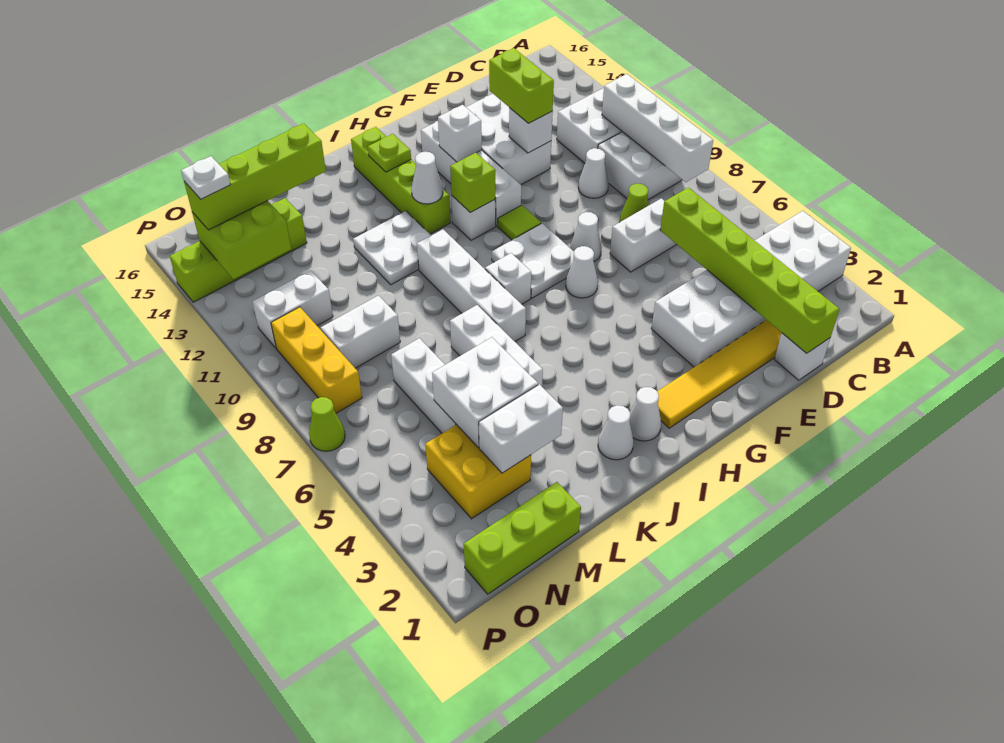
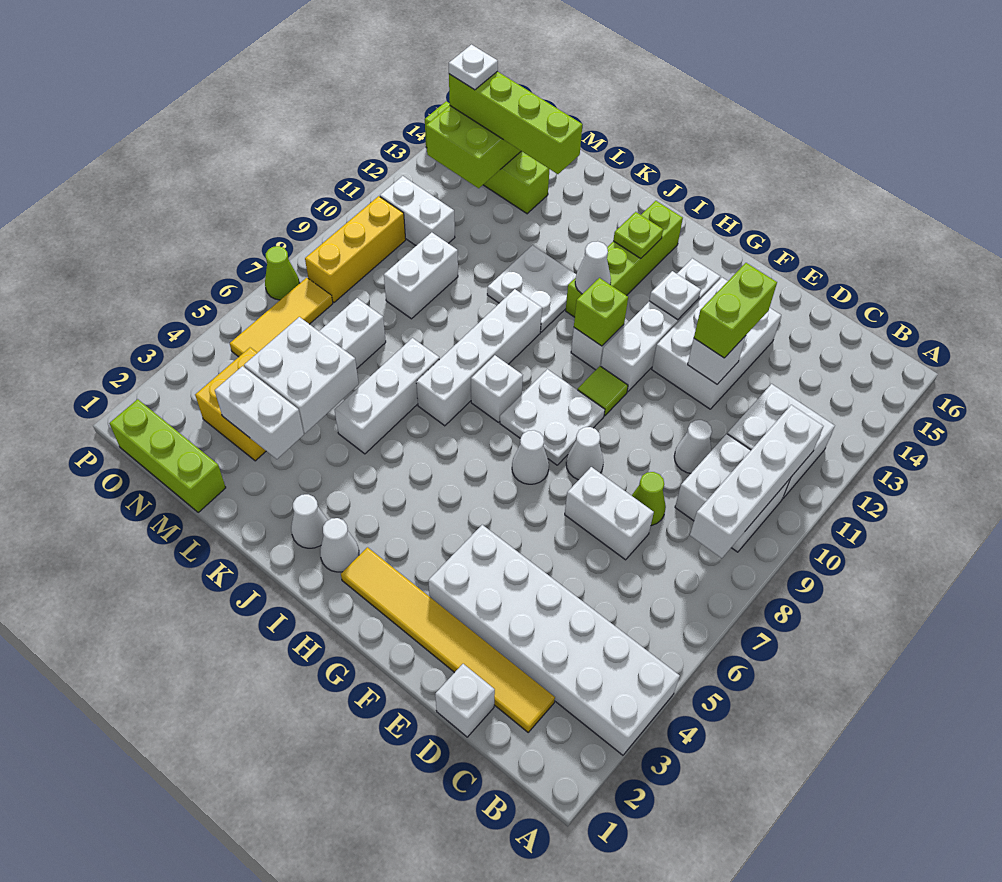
lime 1x6 brick [660,188,839,353] -> none
white 1x1 brick [438,105,482,162] -> white 1x1 plate [649,271,701,320]
white 1x2 brick [321,296,400,368] -> white 1x2 brick turned to [384,232,458,319]
none -> yellow 1x3 tile [230,278,333,357]

